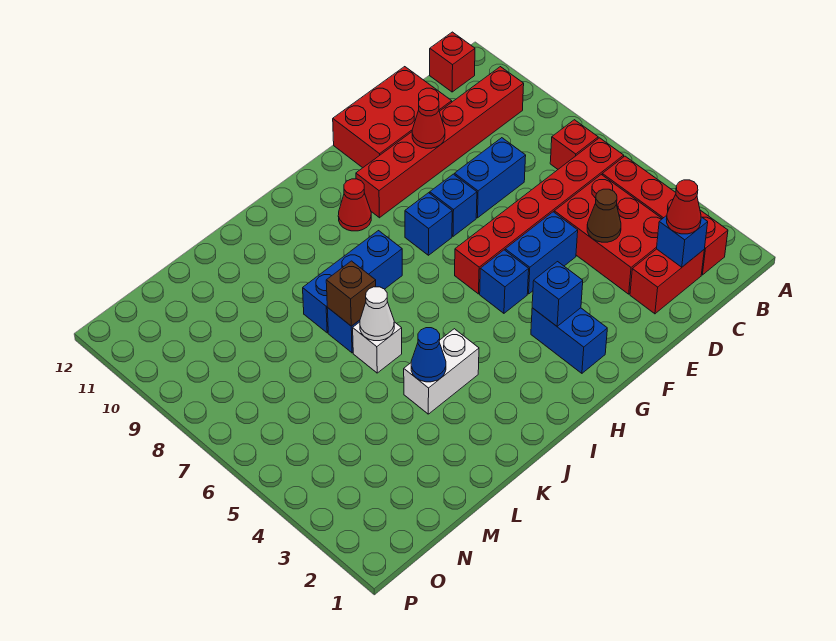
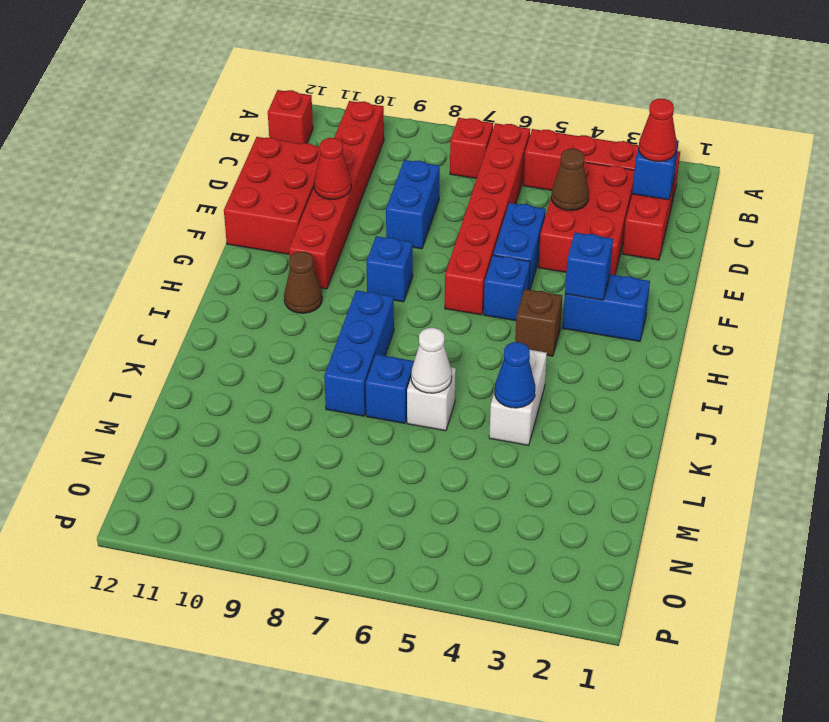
red 2x3 brick [554,175,662,294] -> red 2x3 brick turned to [538,161,635,275]
blue 1x1 brick [430,174,477,236] -> none
red 1x1 cone [338,179,371,231] -> brown 1x1 cone [284,252,322,313]
brown 1x1 brick [326,261,376,326] -> brown 1x1 brick moved to [515,289,562,356]

